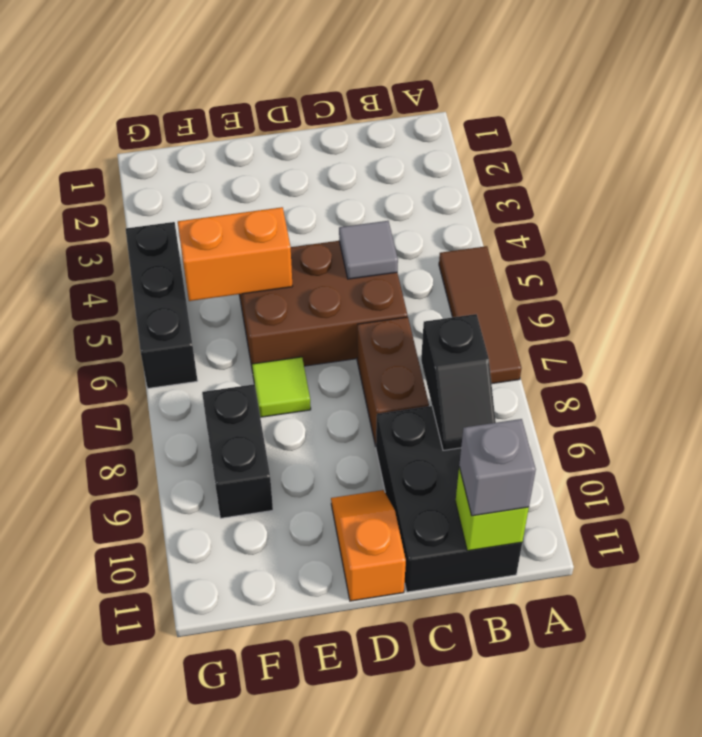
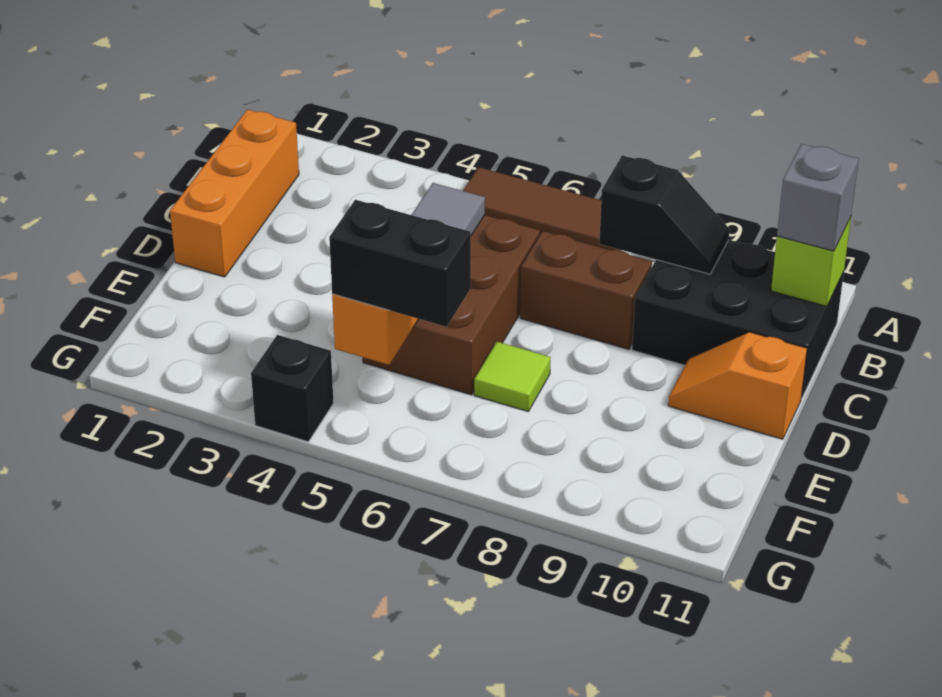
none -> orange 1x3 brick [170,110,299,277]
black 1x2 brick [202,384,273,518] -> black 1x2 brick moved to [329,200,471,327]
black 1x3 brick [126,222,198,388] -> black 1x1 brick [251,335,334,442]

